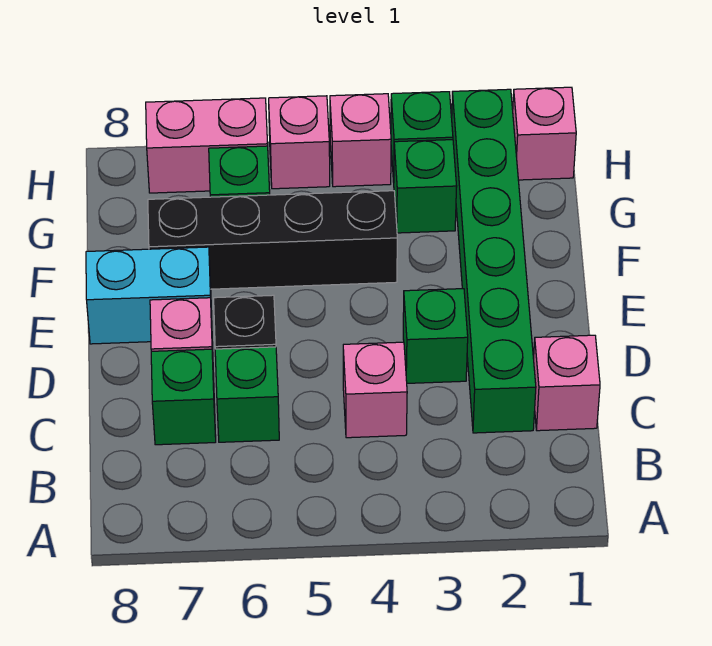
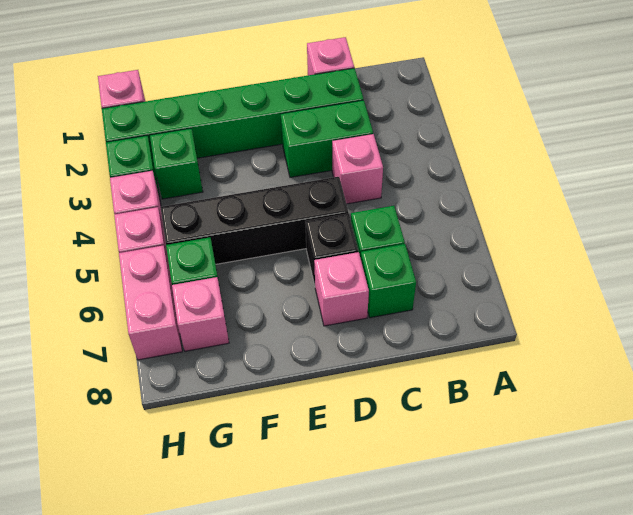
green 1x1 brick [403,289,468,383] -> green 1x2 brick [281,100,373,177]
cyan 1x2 brick [86,247,212,344] -> none
black 1x4 brick [148,191,397,289] -> black 1x4 brick turned to [160,177,348,264]
none -> pink 1x1 brick [172,277,229,351]

